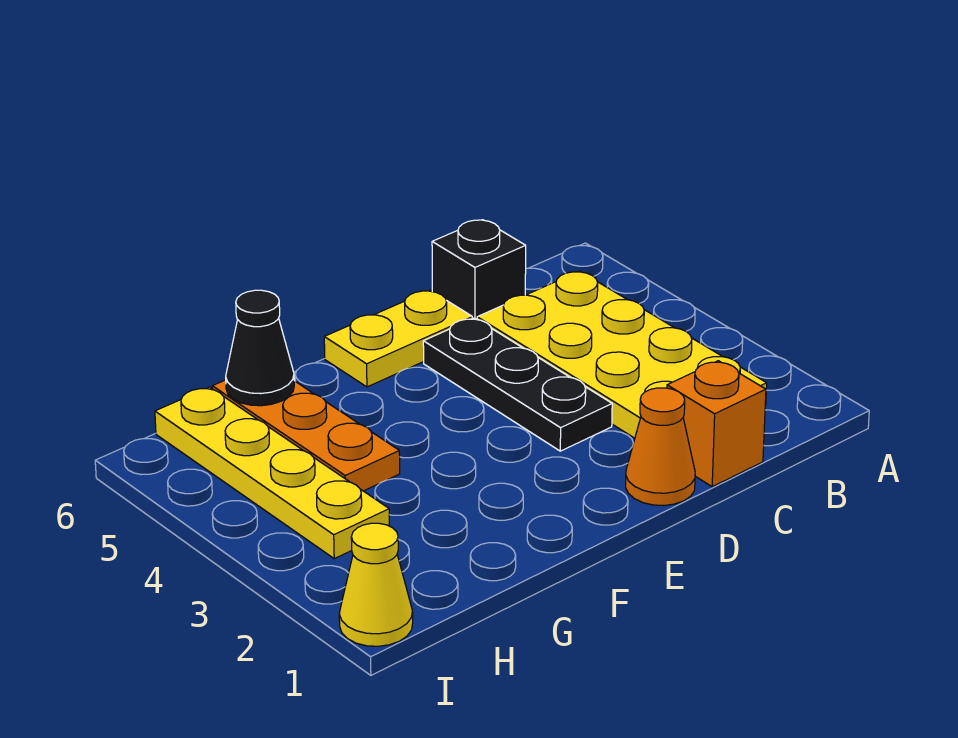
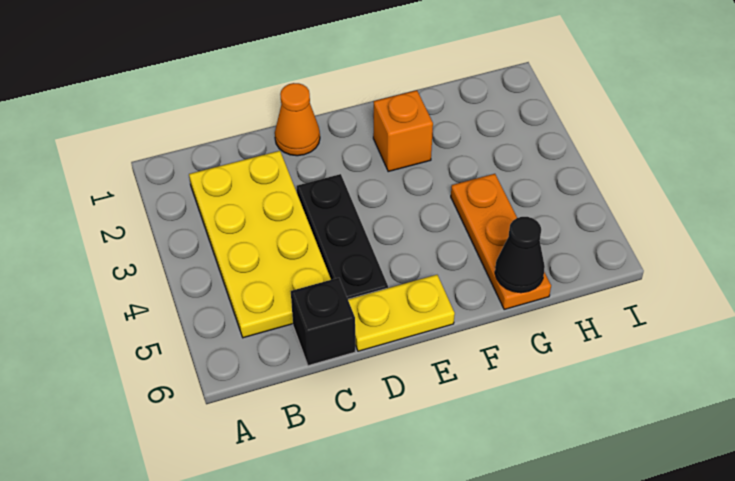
orange 1x1 brick [667,361,766,487] -> orange 1x1 brick moved to [373,90,433,171]
yellow 1x4 plate [155,387,389,559] -> none
yellow 1x1 cone [339,523,413,646] -> none

